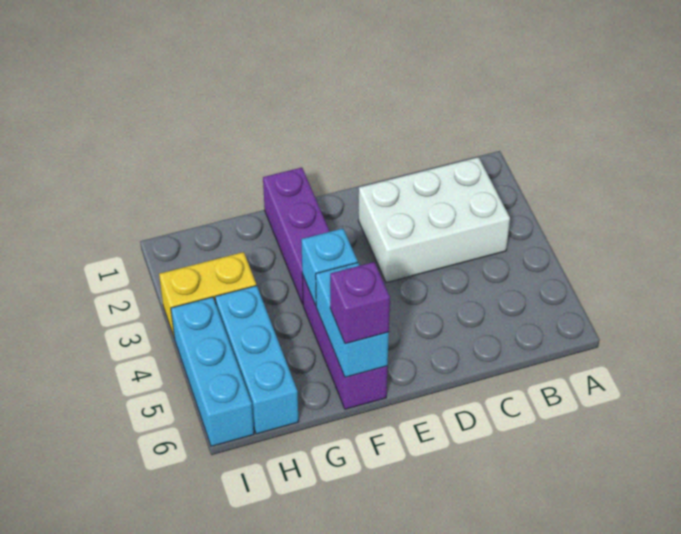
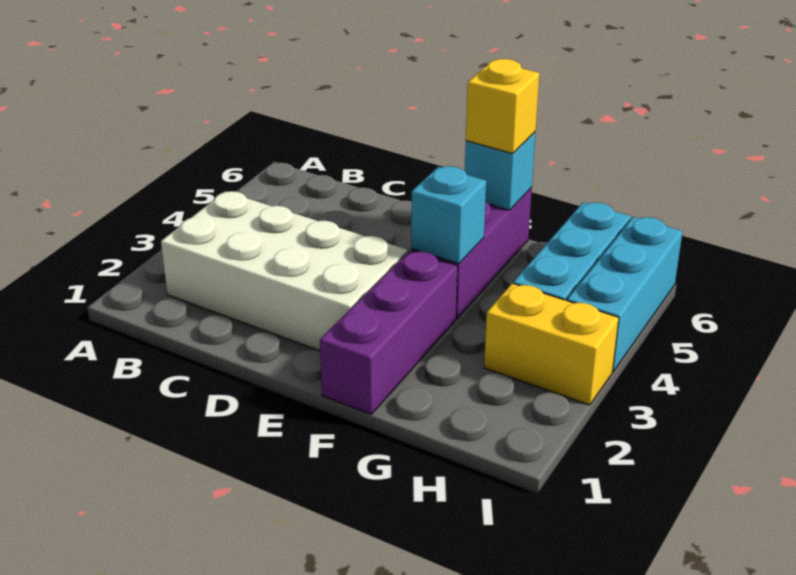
white 2x3 brick [359,157,510,283] -> white 2x4 brick [161,191,408,351]
cyan 1x2 brick [316,263,389,377] -> cyan 1x1 brick [465,132,535,210]
purple 1x1 brick [330,262,390,344] -> yellow 1x1 brick [466,59,539,154]

